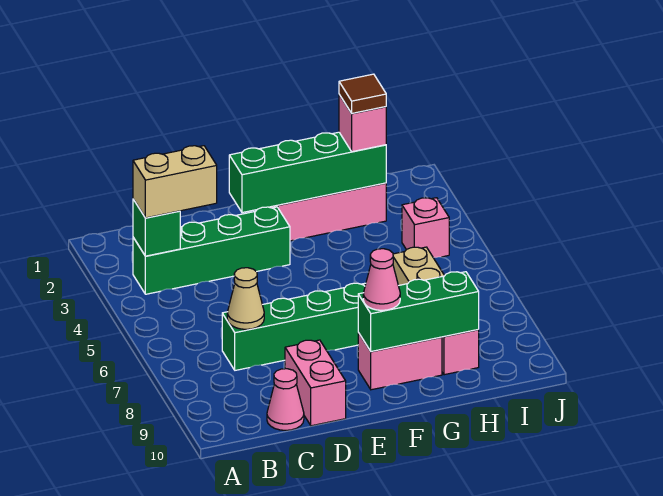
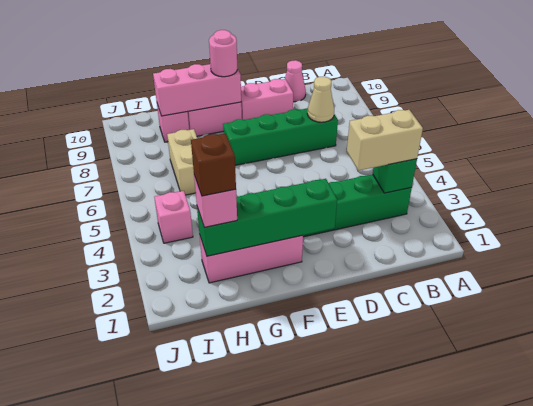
pink 1x2 brick [285,340,346,426] -> pink 1x2 brick turned to [241,79,293,120]
green 1x3 brick [358,272,479,351] -> pink 1x3 brick [153,64,241,116]
pink 1x1 cone [363,249,400,310] -> pink 1x1 round brick [209,30,237,77]
brown 1x1 tile [339,74,386,113] -> brown 1x1 brick [191,134,236,196]

